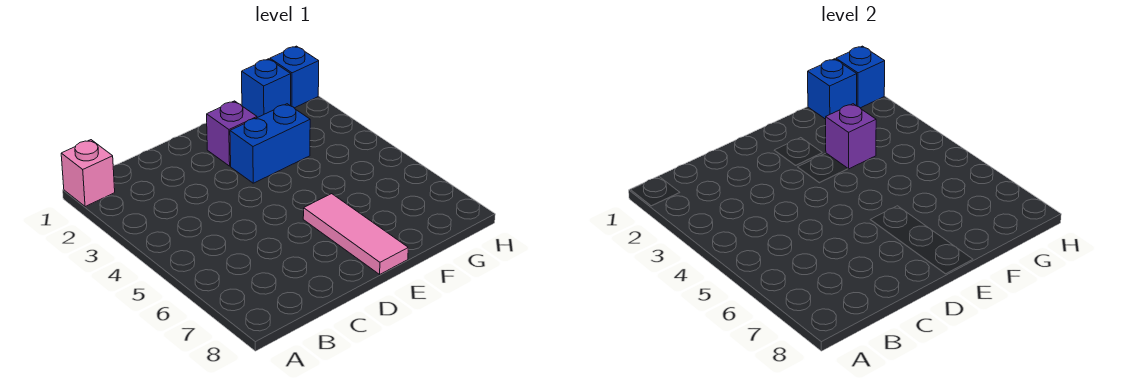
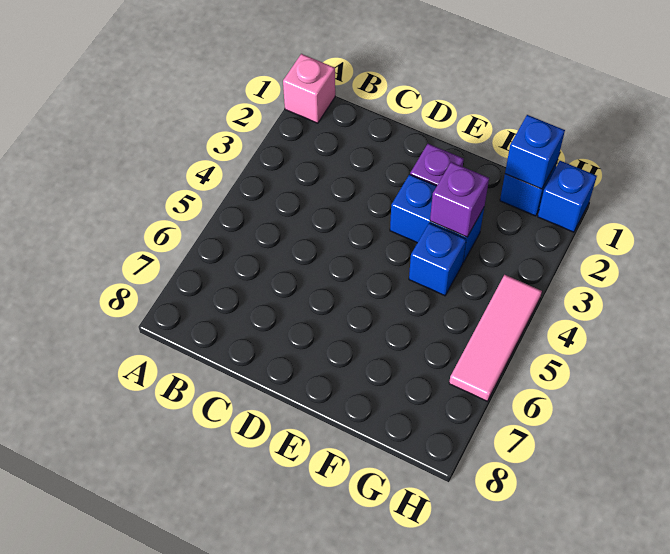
pink 1x3 tile [303,194,408,274] -> pink 1x3 tile moved to [449,275,542,401]
blue 1x1 brick [836,46,885,108] -> blue 1x1 brick moved to [409,223,466,296]

